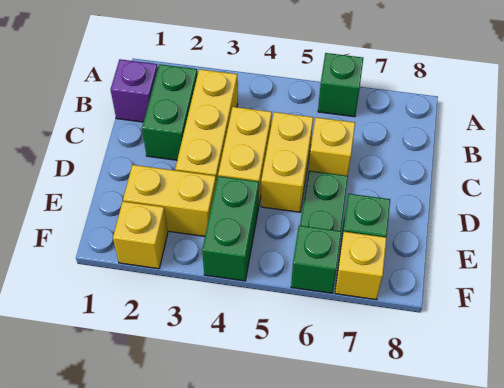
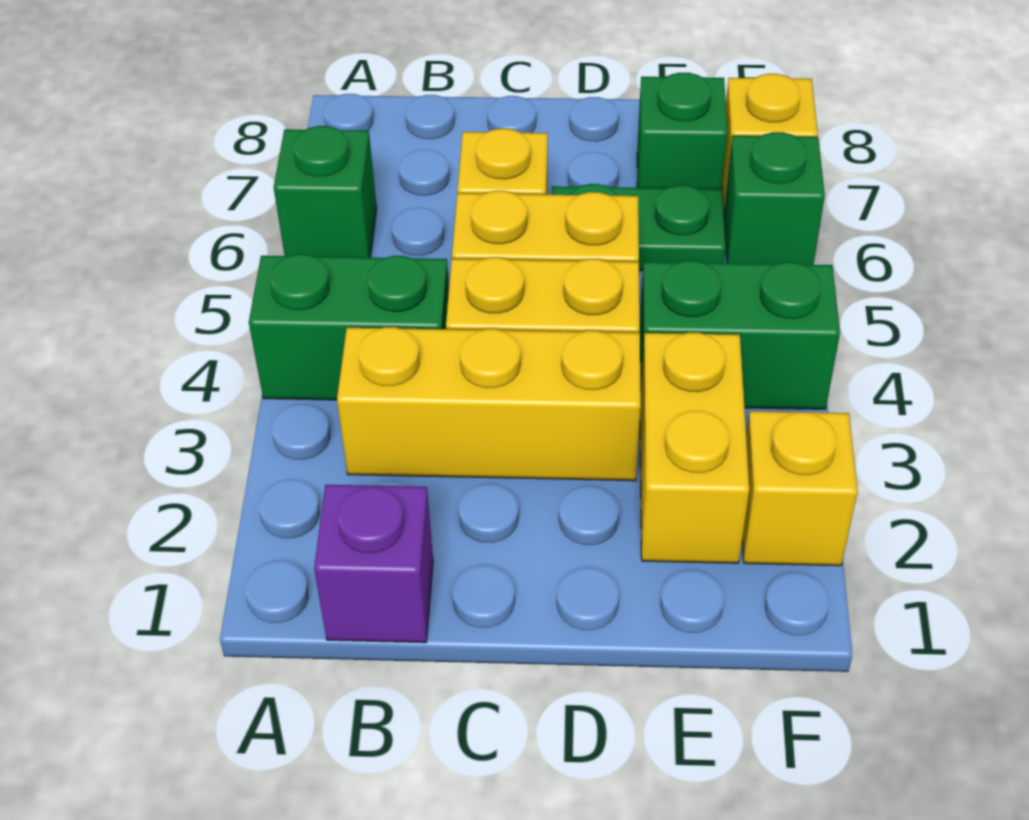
green 1x2 brick [142,64,197,160] -> green 1x2 brick moved to [249,254,449,400]

